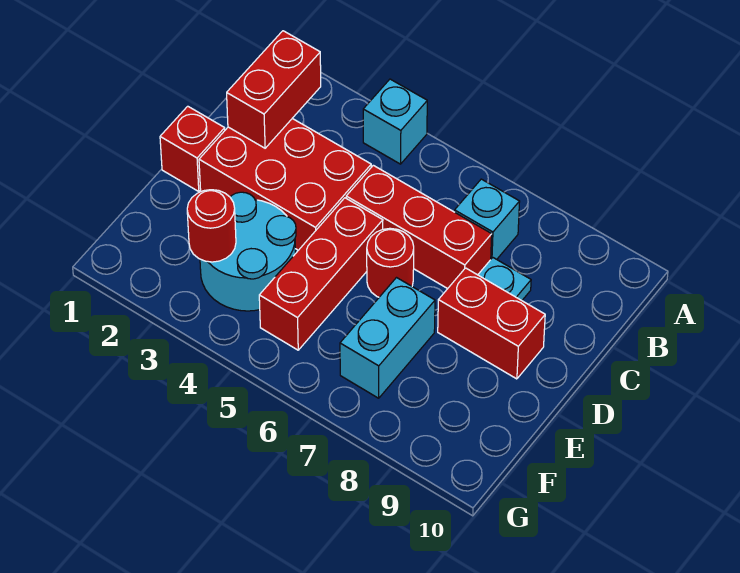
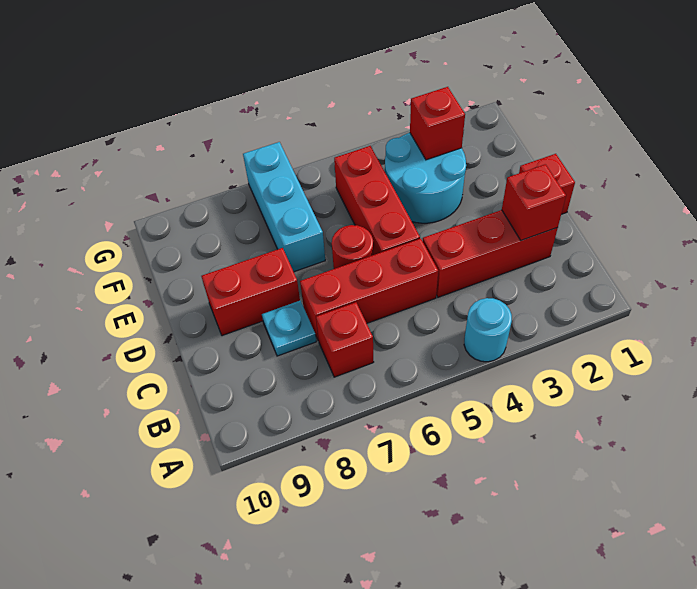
cyan 1x1 brick [363,79,427,164] -> cyan 1x1 round brick [464,298,512,362]
red 1x2 brick [227,31,321,148] -> red 1x1 brick [502,164,566,240]
cyan 1x1 brick [455,179,520,259] -> red 1x1 brick [316,302,374,377]
red 2x3 brick [199,119,371,250] -> red 1x3 brick [423,210,558,297]
cyan 1x2 brick [340,278,435,398] -> cyan 1x3 brick [243,142,325,272]
red 1x1 round brick [187,190,236,262] -> red 1x1 brick [410,87,465,160]

